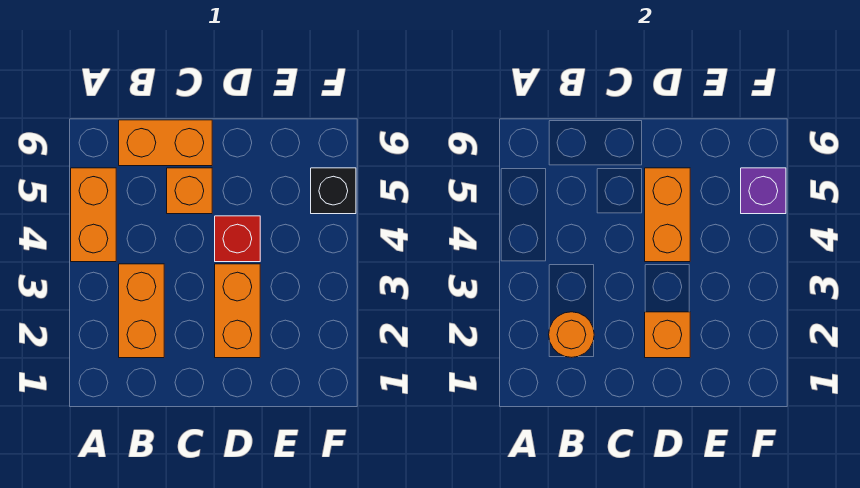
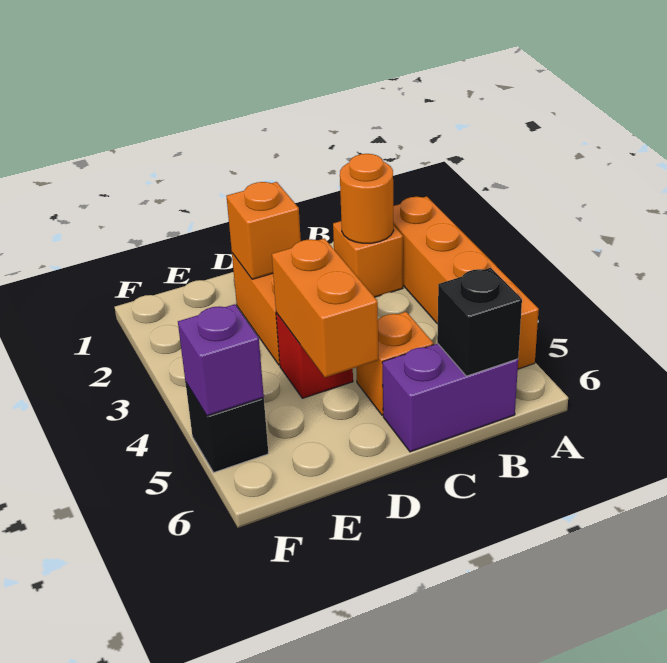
orange 1x2 brick [71,168,116,262] -> orange 1x4 brick [393,196,539,369]
orange 1x2 brick [119,264,164,358] -> orange 1x1 brick [333,221,403,297]
orange 1x2 brick [119,120,212,166] -> purple 1x2 brick [382,344,518,452]
none -> black 1x1 brick [437,268,522,376]

